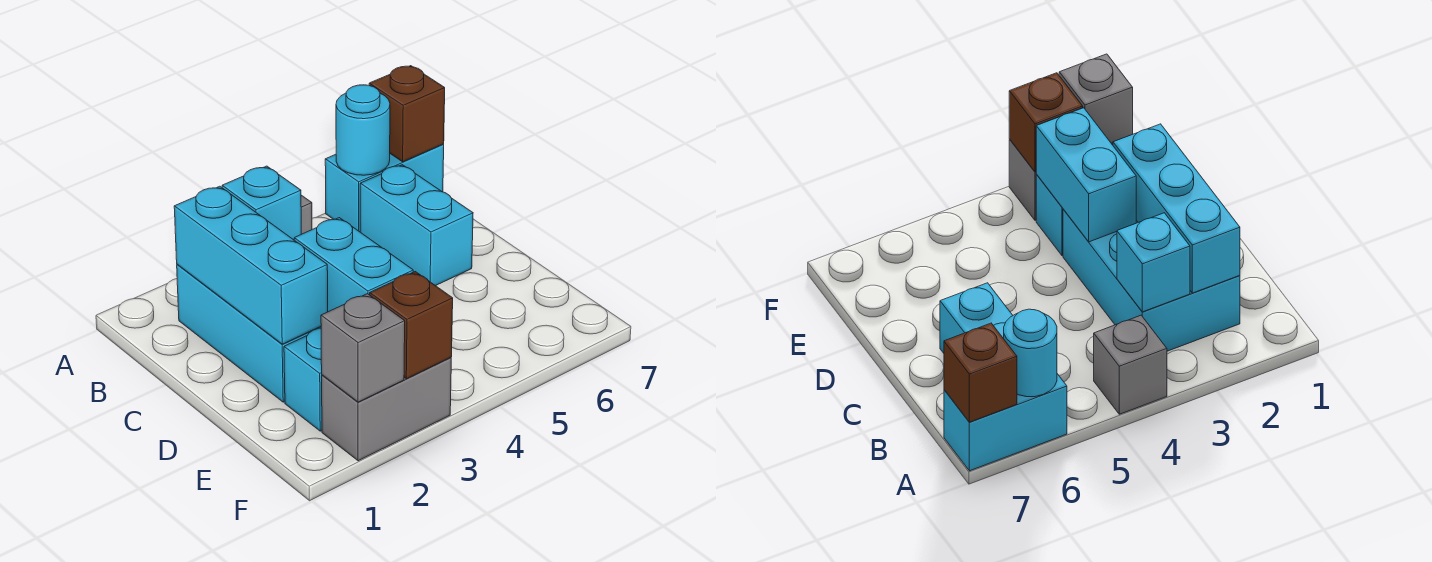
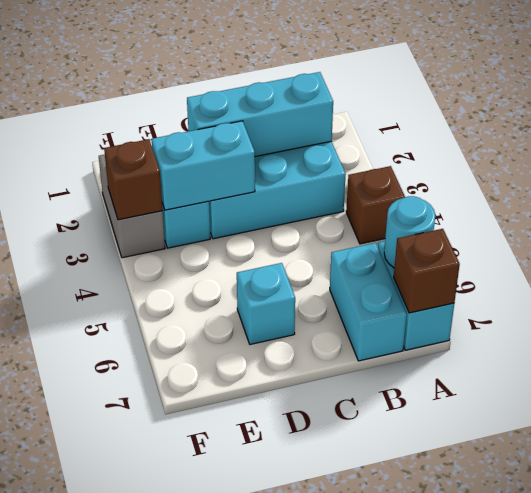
grey 1x1 brick [1094,315,1167,414] -> brown 1x1 brick [346,166,405,244]
cyan 1x1 brick [222,166,301,240] -> cyan 1x1 brick moved to [237,263,295,344]
cyan 1x2 brick [360,165,473,286] -> cyan 1x2 brick turned to [330,243,407,361]
grey 1x1 brick [321,294,405,402] -> none

